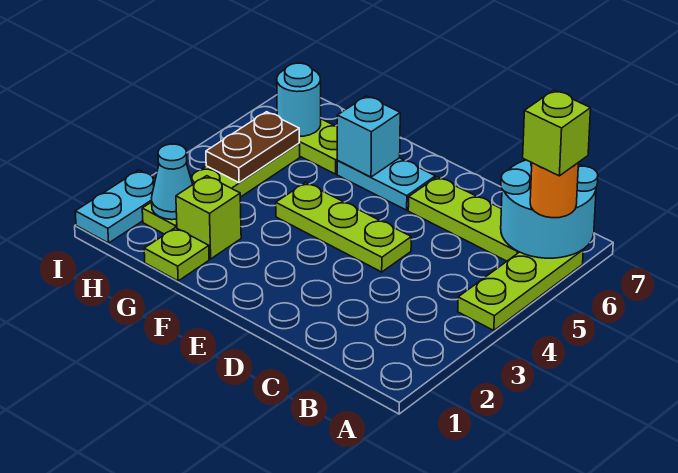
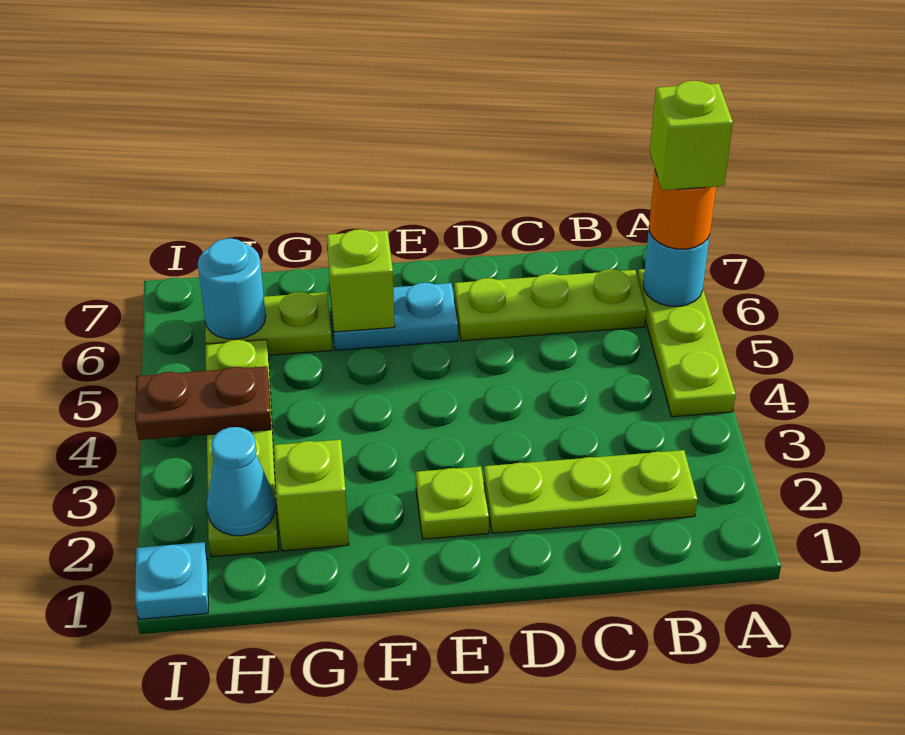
cyan 2x2 round brick [501,160,598,258] -> cyan 1x1 round brick [643,232,710,306]
lime 1x3 plate [276,182,411,272] -> lime 1x3 plate moved to [484,450,697,533]
cyan 1x1 brick [337,96,400,177] -> lime 1x1 brick [327,229,395,332]
lime 1x1 plate [144,228,209,281] -> lime 1x1 plate moved to [416,466,489,539]
brown 1x2 plate [206,112,300,183] -> brown 1x2 plate turned to [135,366,271,440]
cyan 1x2 plate [75,170,155,243] -> cyan 1x1 plate [135,542,208,619]

